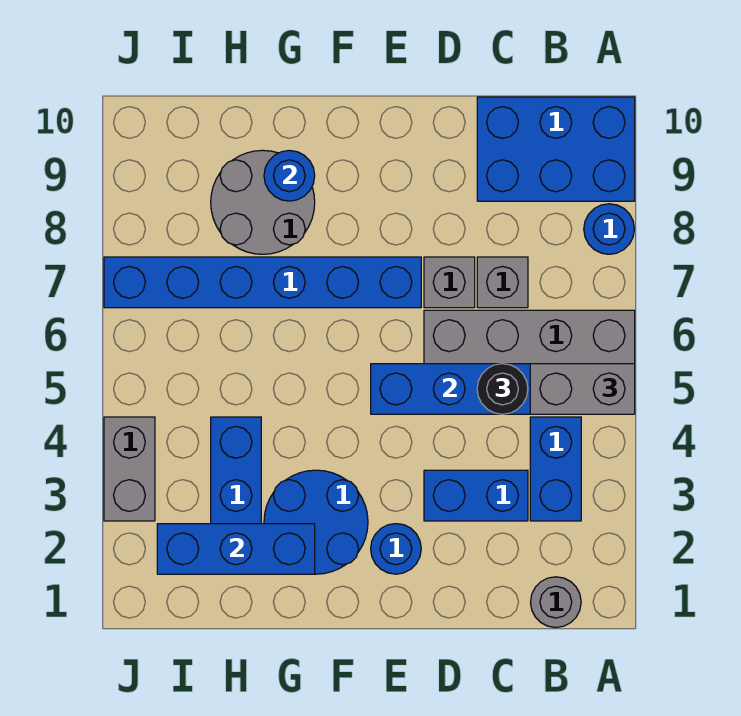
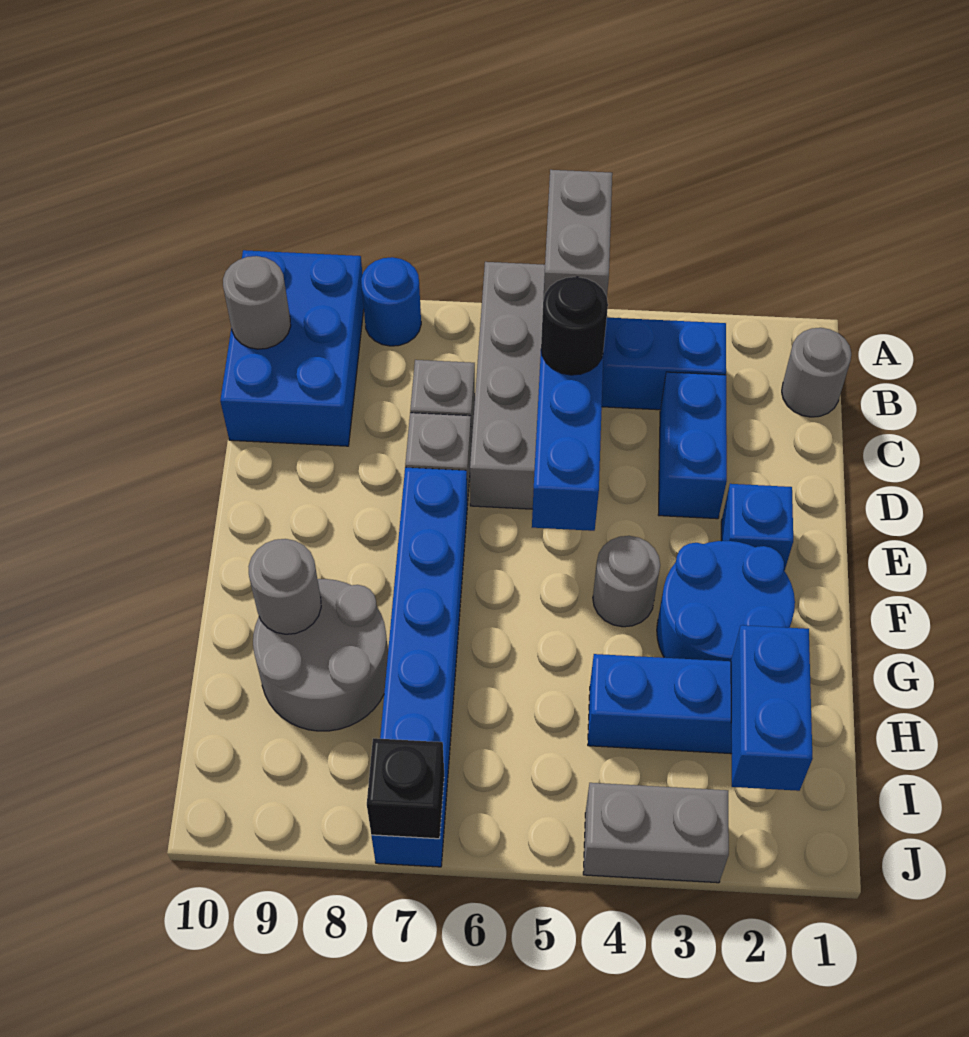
none -> grey 1x1 round brick [223,256,291,349]
blue 1x1 round brick [371,524,421,574] -> blue 1x1 brick [721,484,793,571]
none -> grey 1x1 round brick [593,536,660,627]
blue 1x3 brick [157,524,315,574] -> blue 1x2 brick [731,625,813,791]
blue 1x1 round brick [264,150,315,201] -> grey 1x1 round brick [248,539,321,634]
none -> black 1x1 brick [367,738,444,839]

